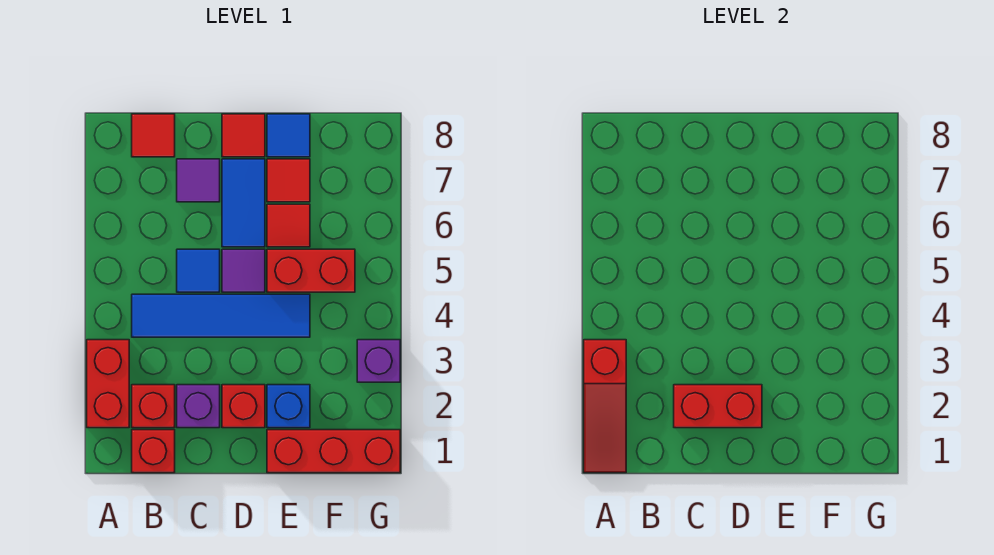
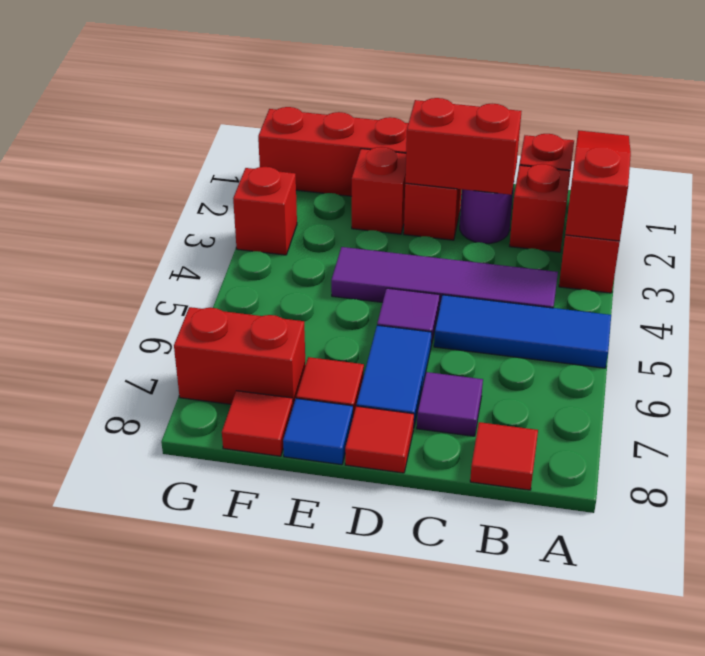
blue 1x4 tile [132,294,310,337] -> purple 1x4 tile [331,247,558,308]
purple 1x1 brick [177,385,220,428] -> purple 1x1 round brick [460,183,514,244]
blue 1x1 tile [177,249,220,292] -> blue 1x3 tile [434,295,611,368]
blue 1x1 brick [267,385,310,428] -> red 1x1 brick [352,147,406,234]
red 1x2 brick [267,249,355,292] -> red 1x2 brick moved to [174,307,306,405]
red 1x1 tile [267,204,310,247] -> red 1x1 tile moved to [222,391,293,456]
purple 1x1 brick [357,340,400,382] -> red 1x1 brick [233,167,297,255]

